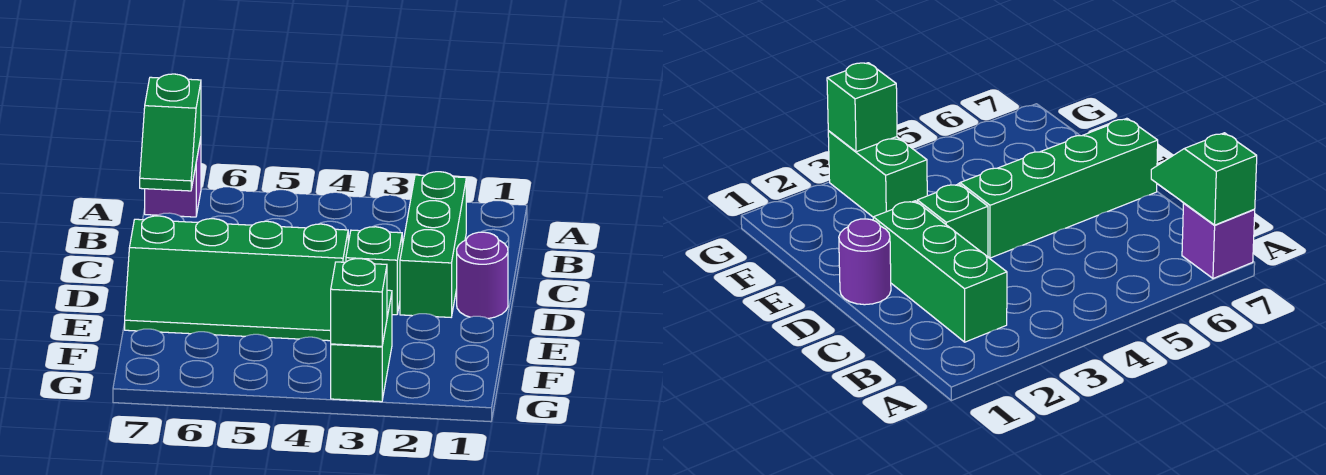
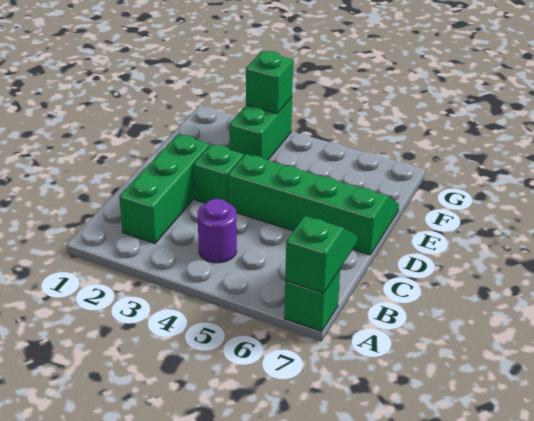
purple 1x1 brick [145,138,201,217] -> green 1x1 brick [284,270,340,331]
purple 1x1 round brick [457,232,508,319] -> purple 1x1 round brick moved to [198,199,237,263]

